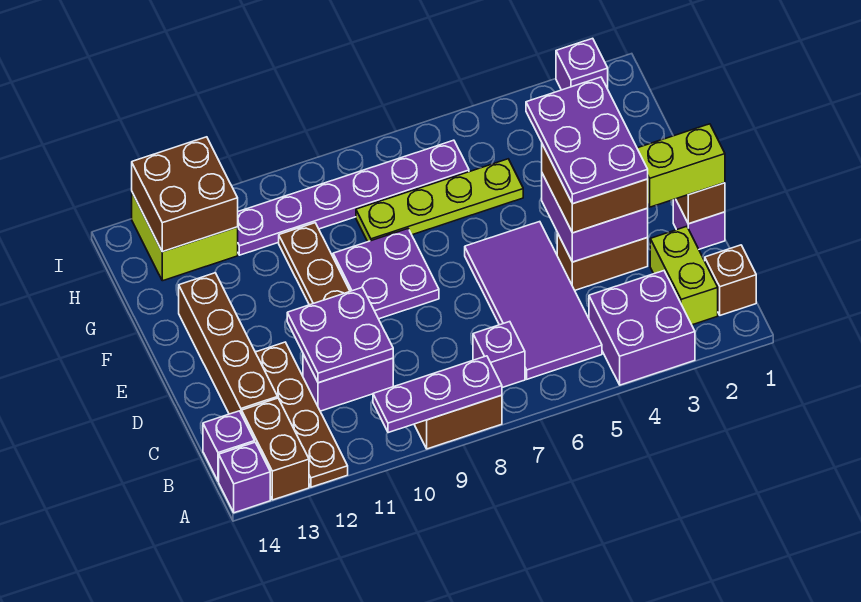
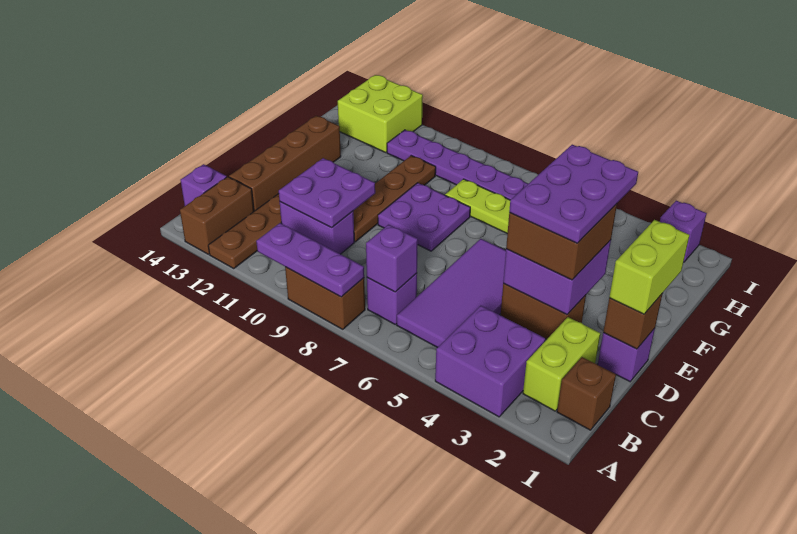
purple 1x1 brick [219,442,270,513] -> purple 1x1 brick moved to [366,225,418,292]
lime 1x2 brick [637,124,725,207] -> lime 1x2 brick turned to [609,220,690,314]
brown 2x2 brick [132,137,238,252] -> none

